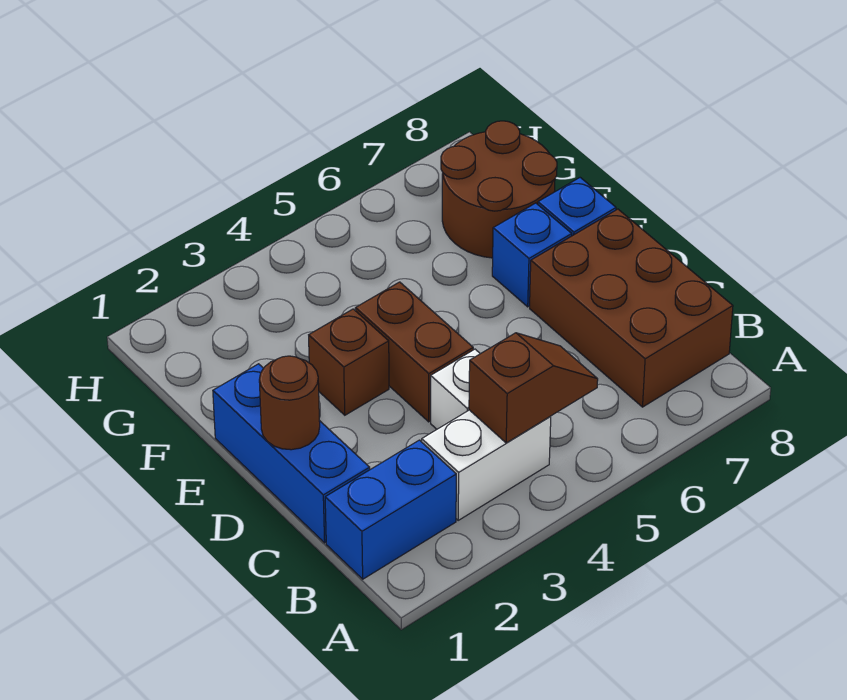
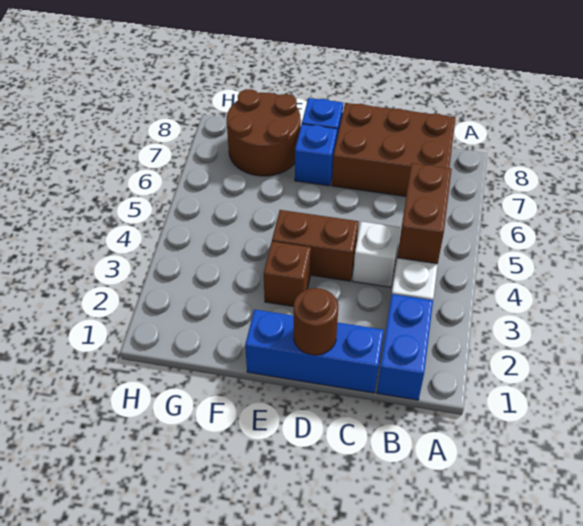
brown 1x2 slope [469,333,598,443] -> brown 1x2 brick [397,163,452,264]

